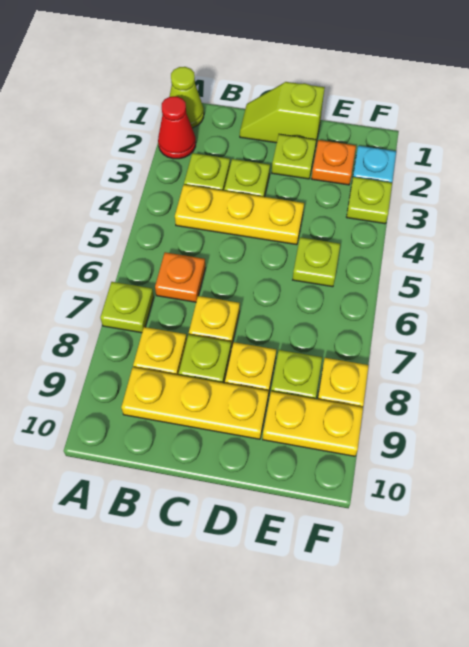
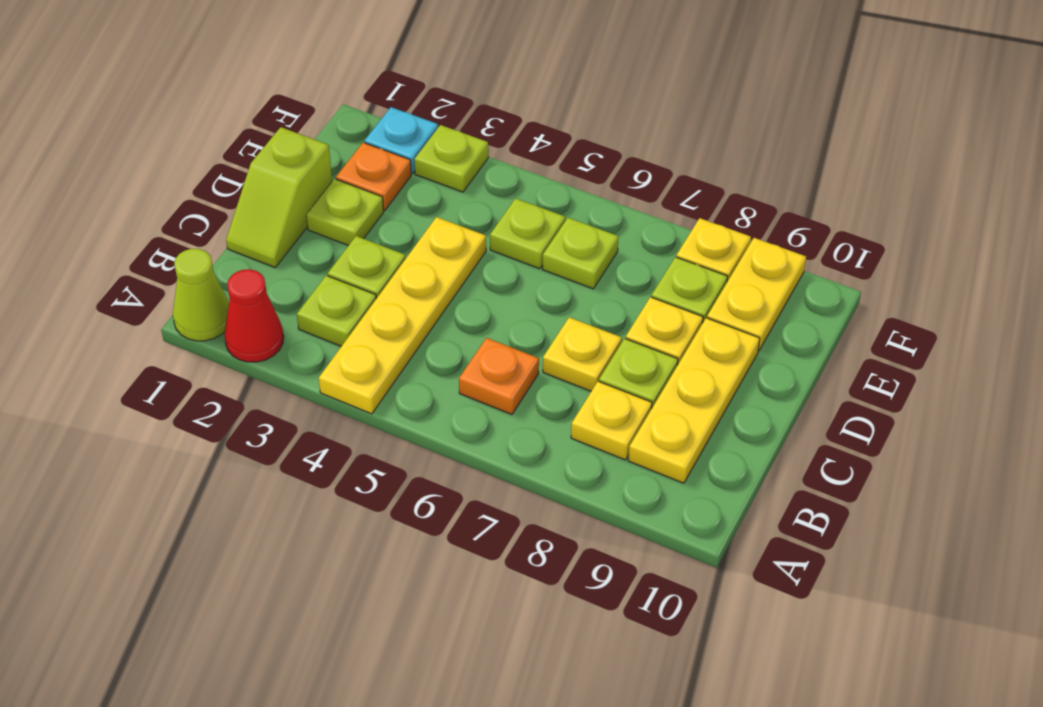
lime 1x1 plate [100,282,154,333] -> lime 1x1 plate moved to [543,218,618,289]
yellow 1x3 plate [175,185,304,245] -> yellow 1x4 plate [319,217,486,414]

